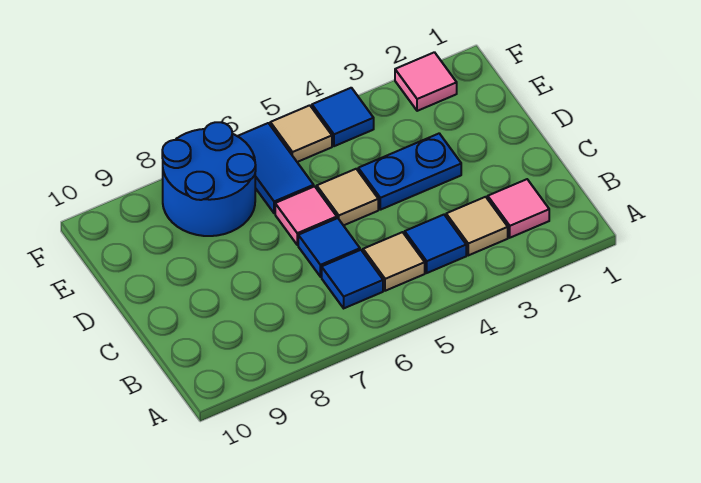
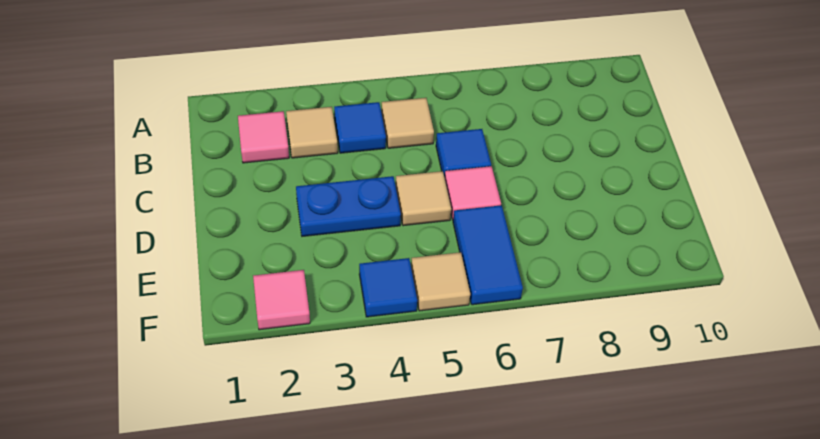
blue 1x1 tile [322,250,383,308] -> none
blue 2x2 round brick [162,122,256,236] -> none

